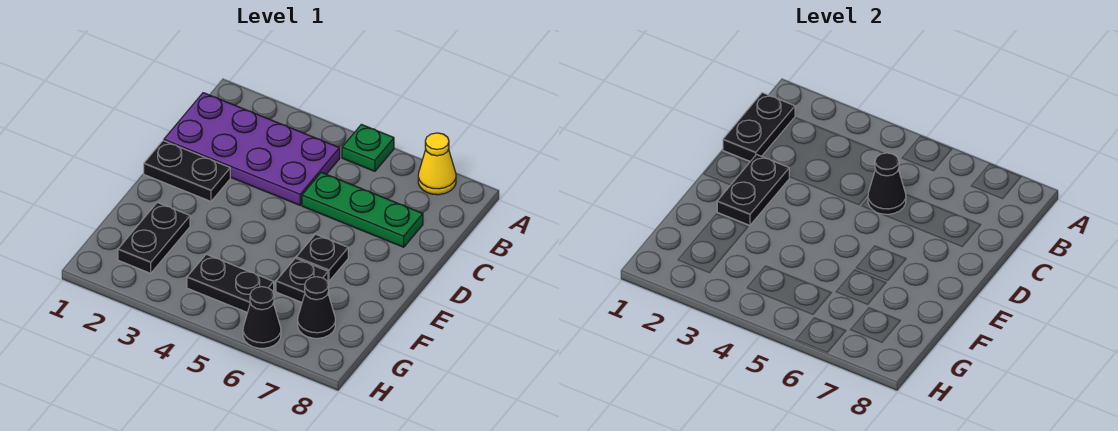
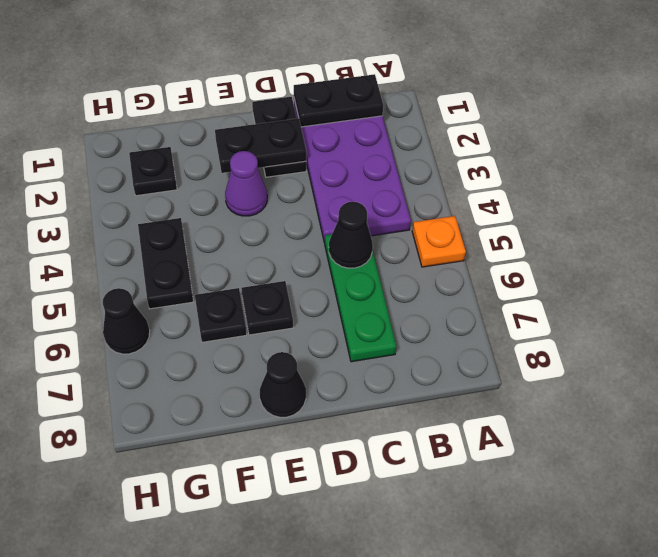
green 1x1 plate [342,124,394,171] -> orange 1x1 plate [412,216,466,267]
yellow 1x1 cone [418,133,456,195] -> none
none -> purple 1x1 cone [225,151,267,216]
black 1x2 plate [118,202,190,273] -> black 1x1 plate [129,147,177,196]
black 1x1 cone [298,277,335,338] -> black 1x1 cone moved to [260,352,306,417]

